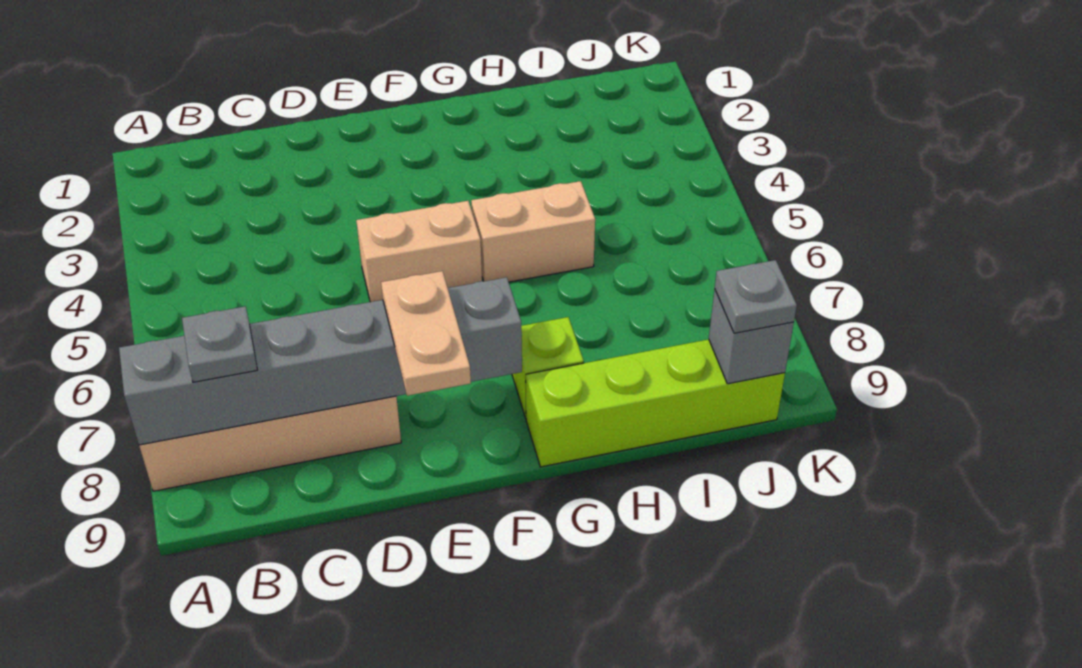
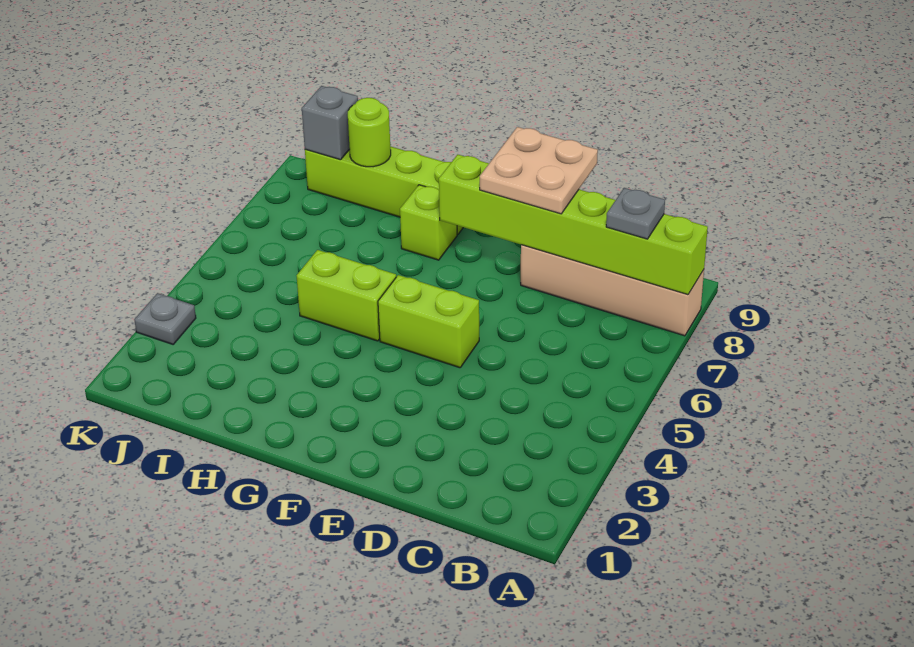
grey 1x6 brick [119,277,522,445] -> lime 1x6 brick [439,155,708,295]
tan 1x2 brick [356,201,482,302] -> lime 1x2 brick [378,275,479,368]
tan 1x2 plate [381,271,471,396] -> tan 2x2 plate [480,127,598,214]
tan 1x2 brick [471,181,595,282] -> lime 1x2 brick [296,250,396,341]
none -> lime 1x1 round brick [348,98,391,167]
grey 1x1 plate [715,260,797,333] -> grey 1x1 plate moved to [134,293,196,344]

